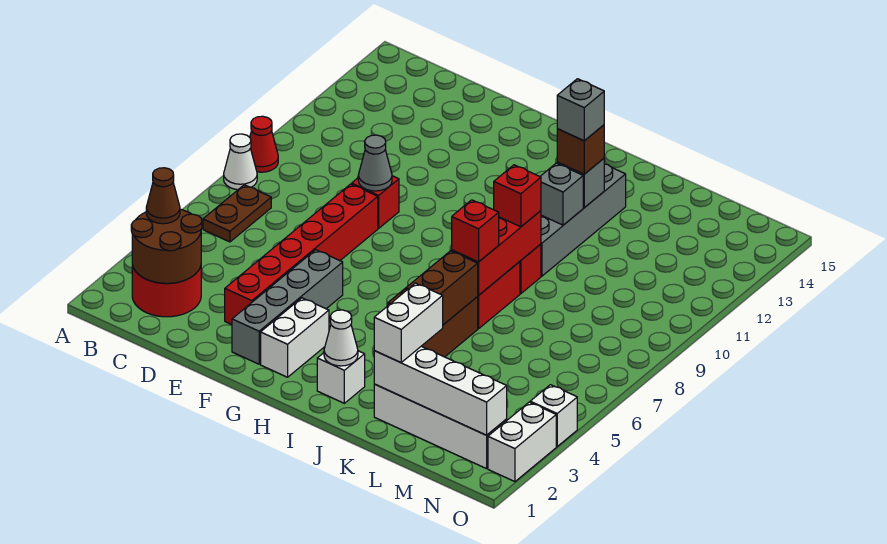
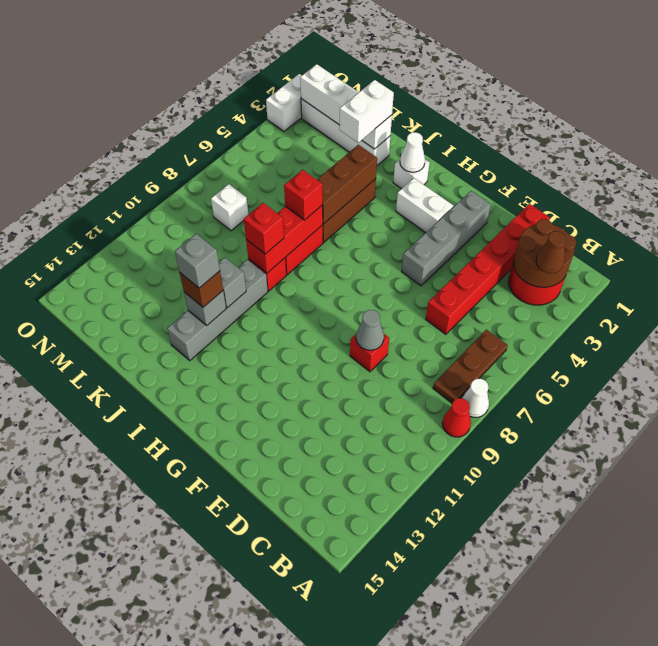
brown 1x2 plate [203,185,271,242] -> brown 1x3 plate [433,330,508,403]
red 1x6 brick [225,184,378,325] -> red 1x6 brick moved to [426,204,550,334]
white 1x2 brick [261,298,329,377] -> white 1x2 brick turned to [396,178,453,233]
white 1x1 brick [530,385,577,446] -> white 1x1 brick moved to [211,184,248,231]

